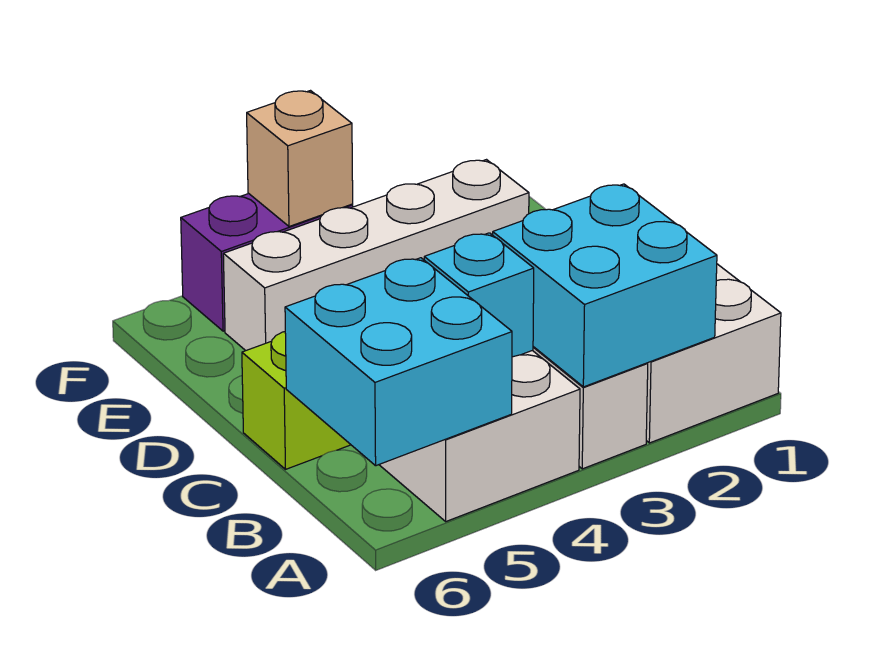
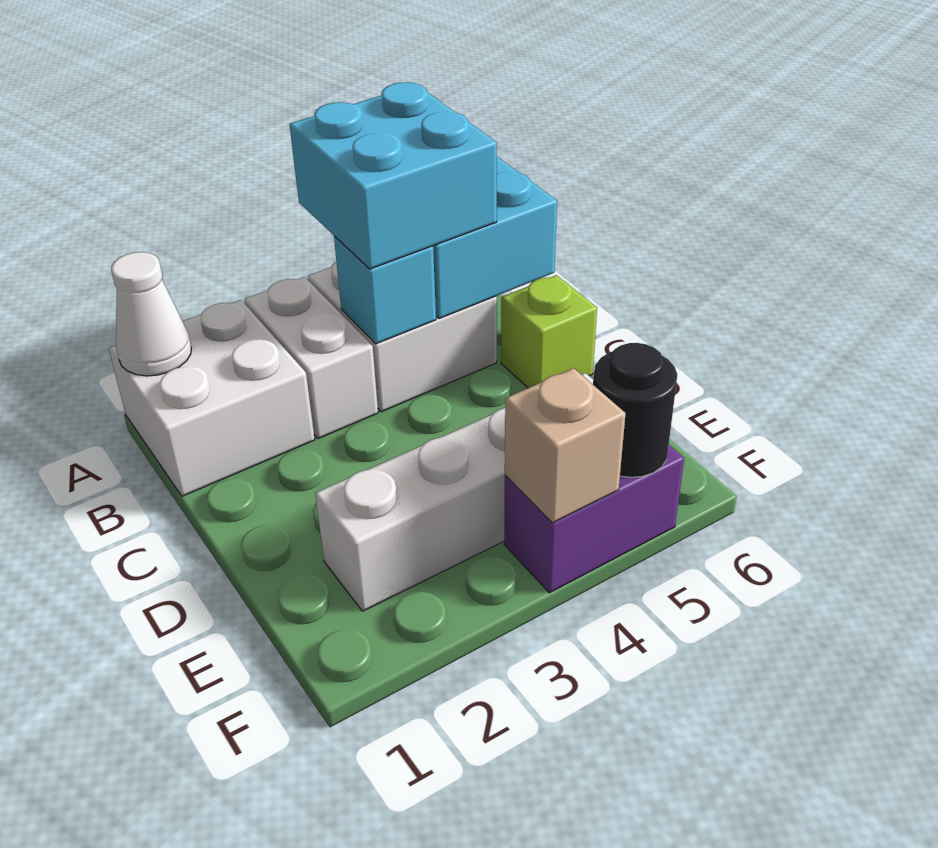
none -> white 1x1 cone [111,252,191,376]
cyan 2x2 brick [493,184,717,387] -> cyan 2x2 brick moved to [289,82,497,269]
none -> black 1x1 round brick [593,343,677,477]

